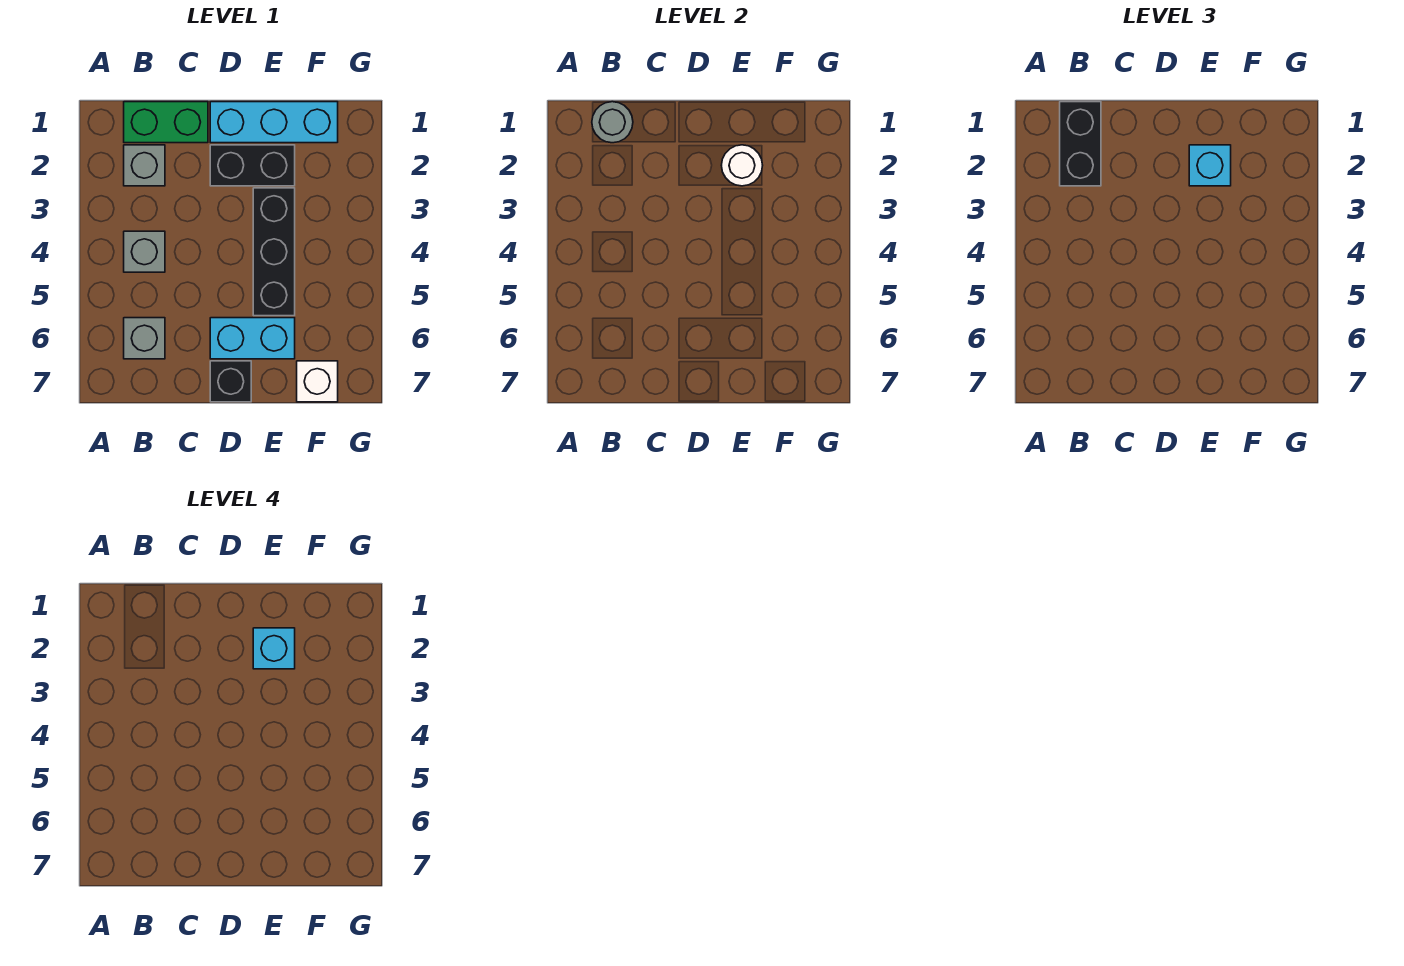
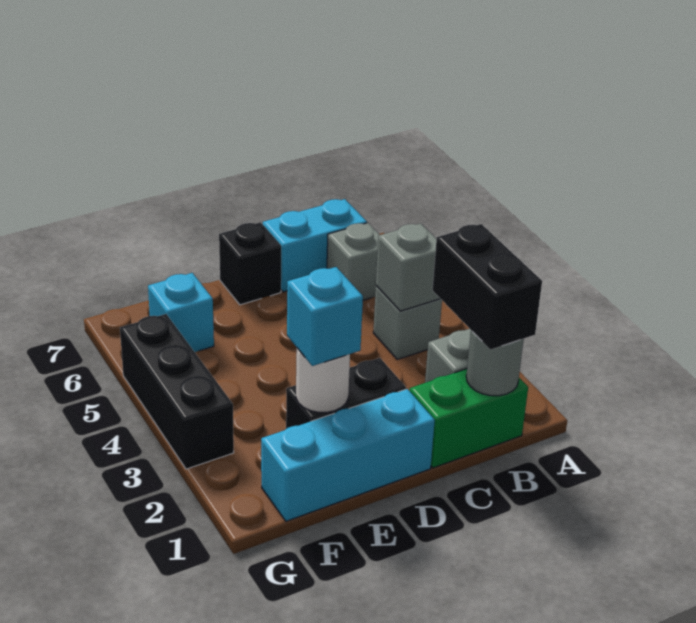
none -> grey 1x1 brick [376,223,440,311]
cyan 1x2 brick [210,318,295,359] -> cyan 1x2 brick moved to [263,199,367,292]
cyan 1x1 brick [253,628,295,669] -> cyan 1x1 brick moved to [148,273,214,352]
black 1x3 brick [253,188,295,316] -> black 1x3 brick moved to [120,314,234,469]
white 1x1 brick [297,361,338,402] -> none

